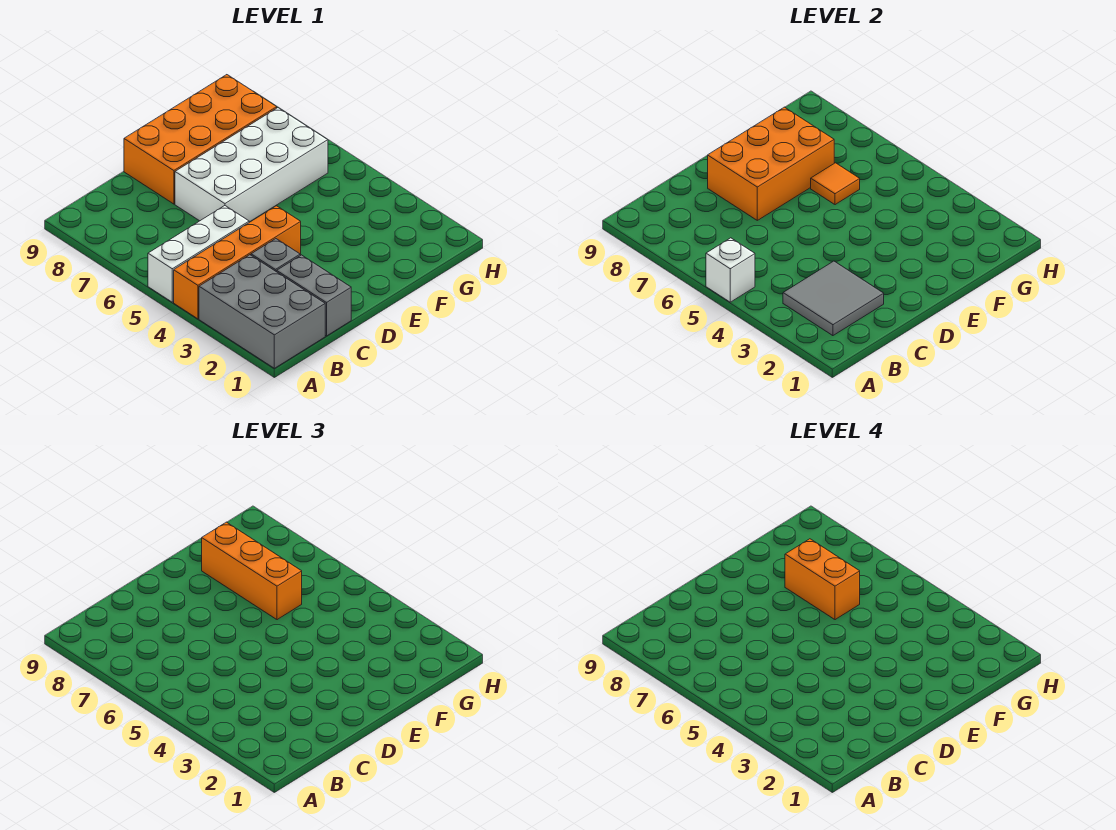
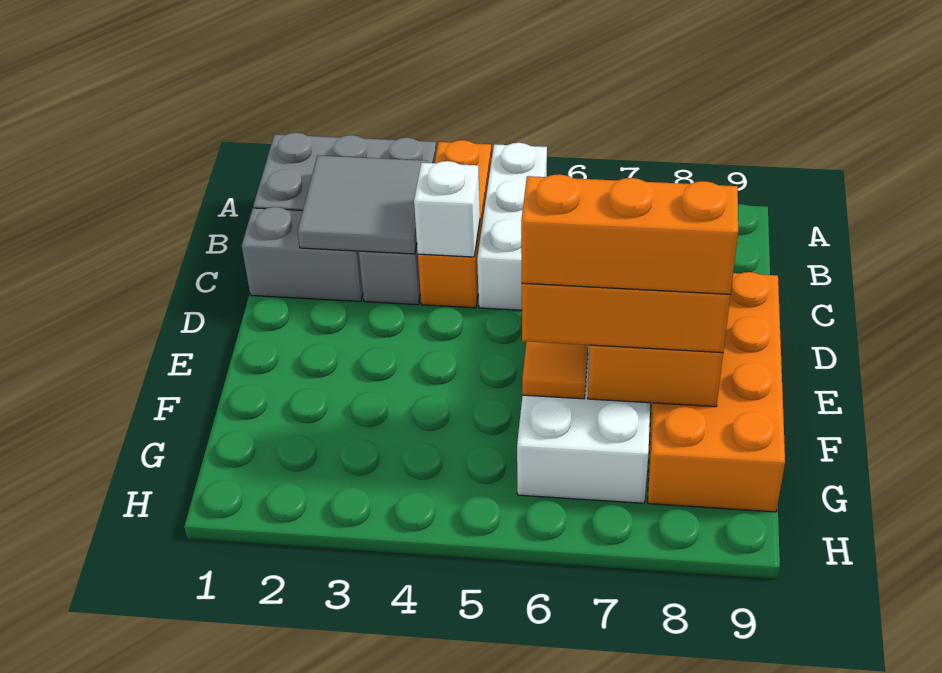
orange 1x4 brick [174,206,301,319] -> orange 1x3 brick [418,140,492,308]
white 1x1 brick [706,238,755,302] -> white 1x1 brick moved to [414,161,480,257]
orange 1x2 brick [785,539,860,620] -> orange 1x3 brick [521,174,738,294]

